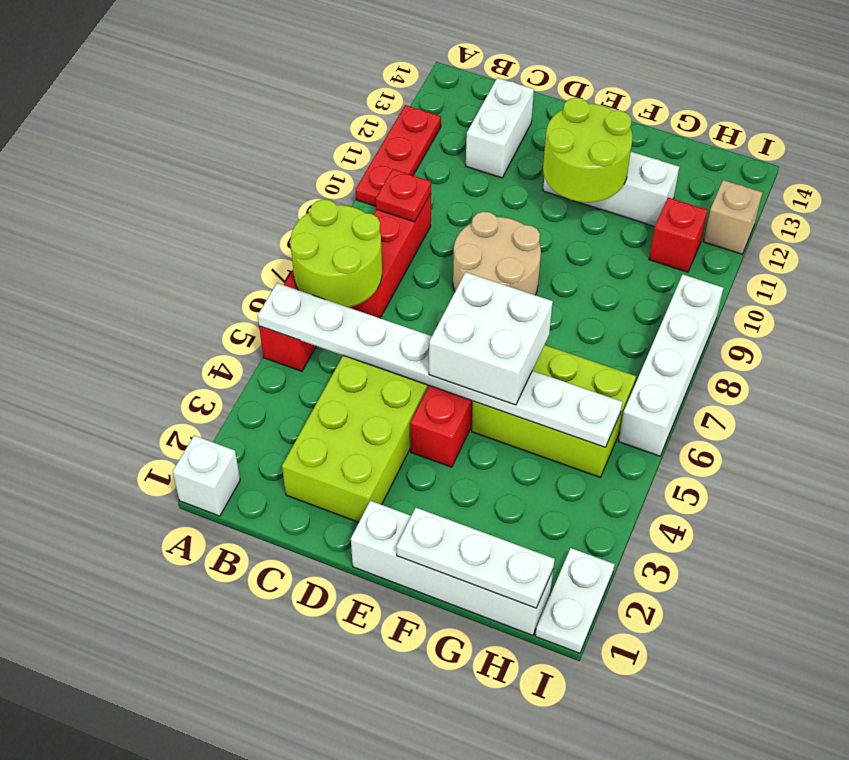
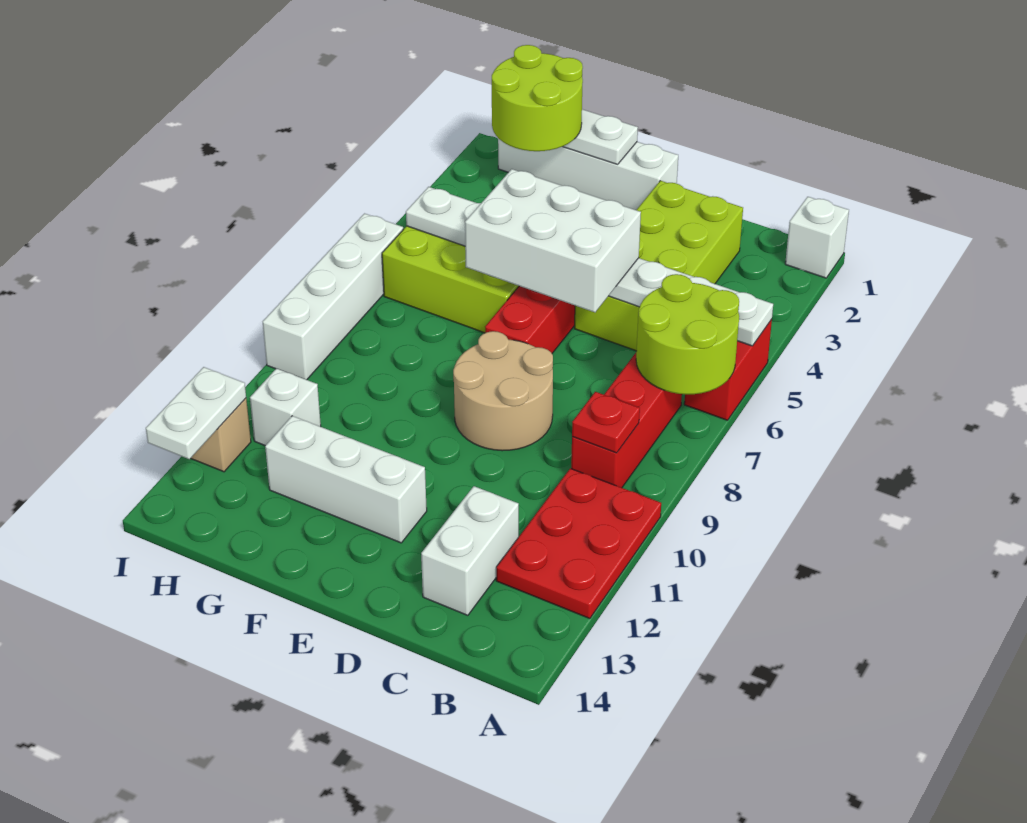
red 1x3 plate [356,105,441,206] -> red 2x3 plate [496,468,661,619]
white 2x2 brick [429,272,553,405] -> white 2x3 brick [465,169,641,312]
lime 2x2 round brick [543,98,633,202] -> lime 2x2 round brick moved to [492,45,583,151]
red 1x1 brick [649,198,708,272] -> white 1x1 brick [250,368,321,446]
white 1x2 plate [535,548,615,653] -> white 1x2 plate moved to [146,367,246,459]

